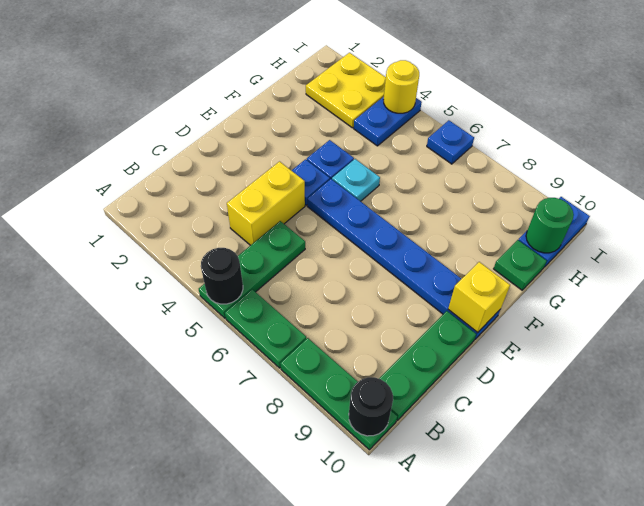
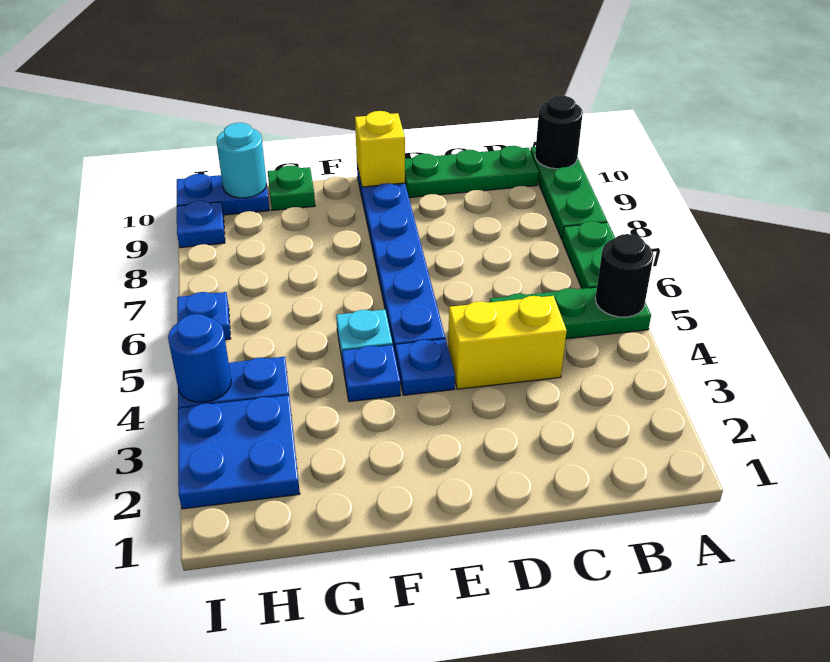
yellow 2x2 plate [306,53,386,128] -> blue 2x2 plate [178,395,300,509]
green 1x1 round brick [526,198,574,253] -> cyan 1x1 round brick [217,123,267,198]
yellow 1x1 round brick [384,60,419,113] -> blue 1x1 round brick [168,314,231,402]
none -> blue 1x1 plate [177,201,225,248]

